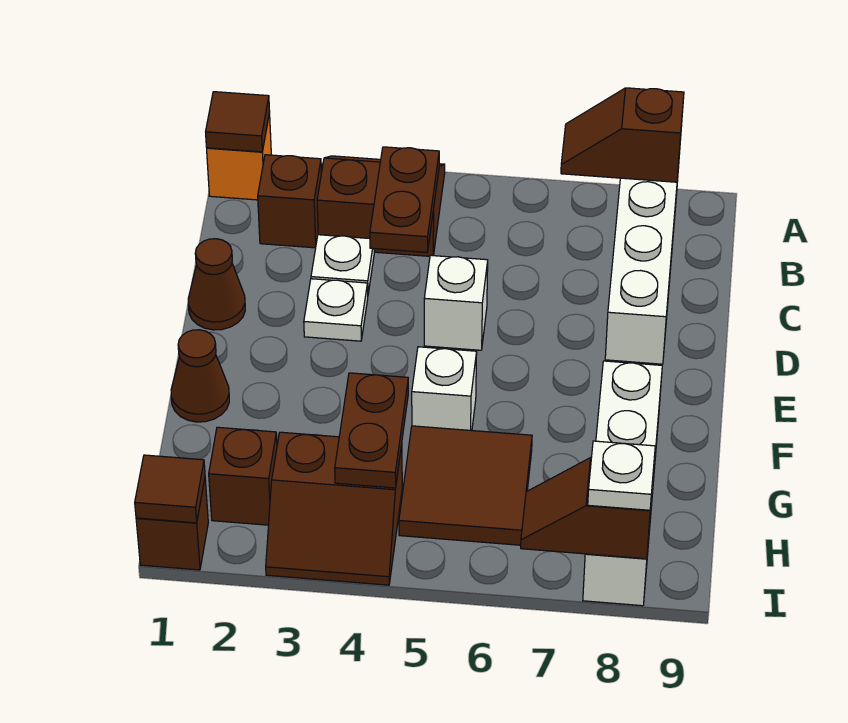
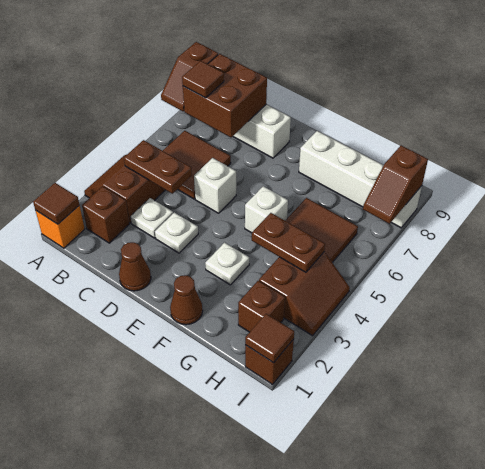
none -> brown 2x2 tile [163,131,231,199]
none -> brown 2x2 brick [183,54,267,137]
none -> brown 1x1 tile [182,61,224,98]
white 1x1 plate [588,441,655,510] -> white 1x1 plate moved to [205,243,249,285]

